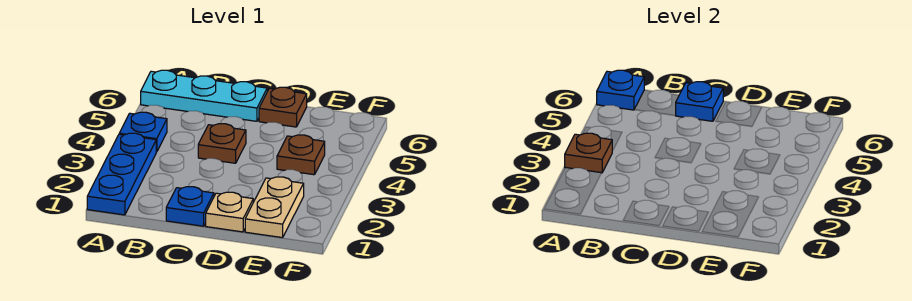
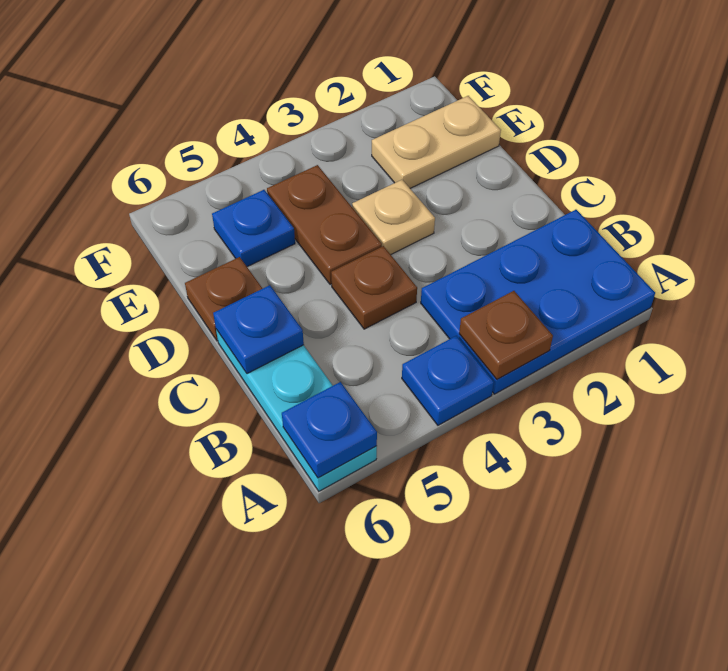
blue 1x3 plate [87,133,156,215] -> blue 2x3 plate [421,210,655,394]
blue 1x1 plate [166,187,214,226] -> blue 1x1 plate moved to [212,190,295,267]
tan 1x1 plate [206,192,253,232] -> tan 1x1 plate moved to [352,180,435,255]
brown 1x1 plate [277,135,325,175] -> brown 1x2 plate [267,165,382,285]

